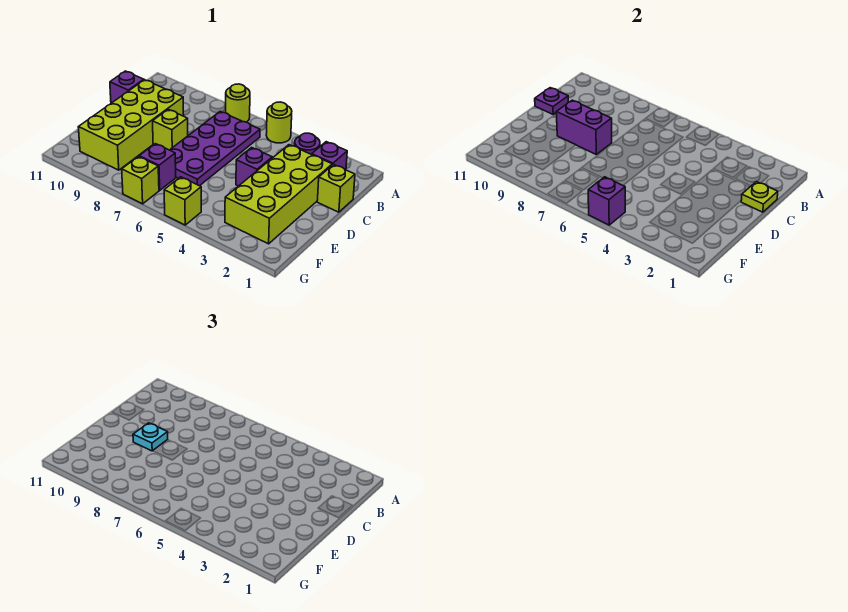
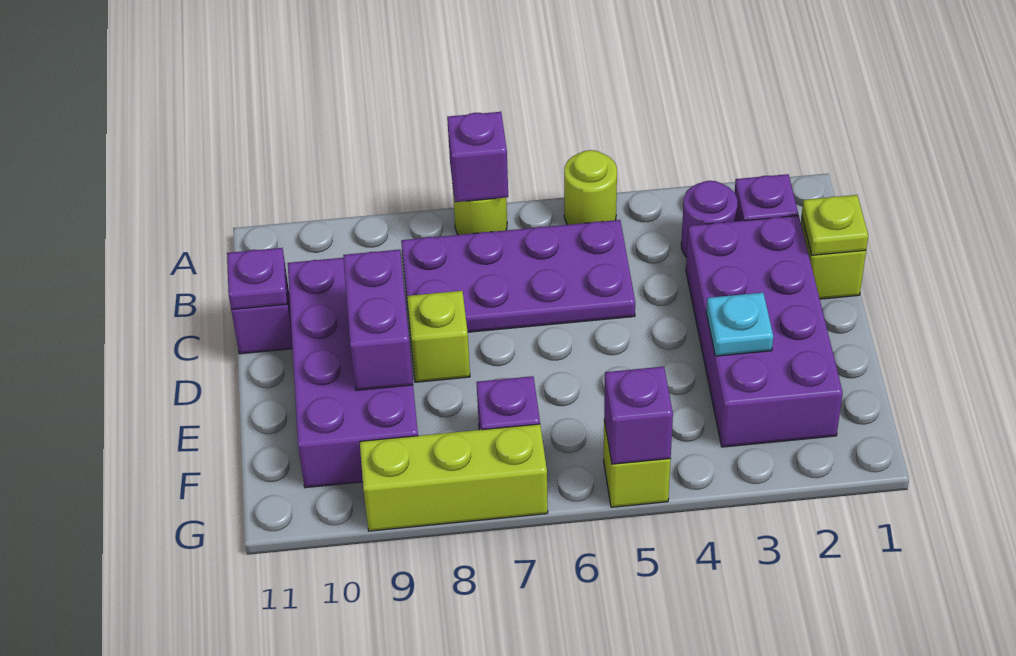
purple 2x4 plate [170,112,260,186] -> purple 2x4 plate turned to [401,220,635,332]
lime 2x4 brick [225,145,332,244] -> purple 2x4 brick [686,216,843,447]
lime 2x4 brick [78,80,184,170] -> purple 2x4 brick [288,258,418,488]
purple 1x1 brick [236,148,272,186] -> purple 1x1 brick moved to [447,112,508,202]
purple 1x2 brick [556,100,612,154] -> purple 1x2 brick turned to [343,250,413,390]
cyan 1x1 plate [133,423,168,451] -> cyan 1x1 plate moved to [706,293,773,356]
lime 1x1 brick [122,157,159,204] -> lime 1x3 brick [360,424,548,531]

